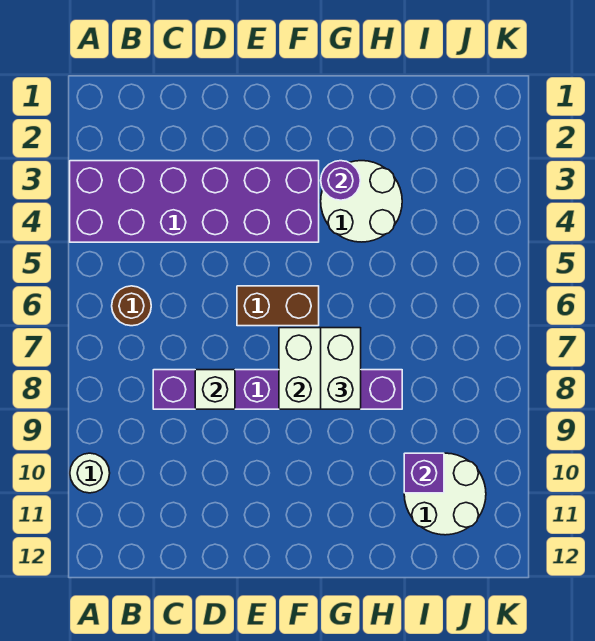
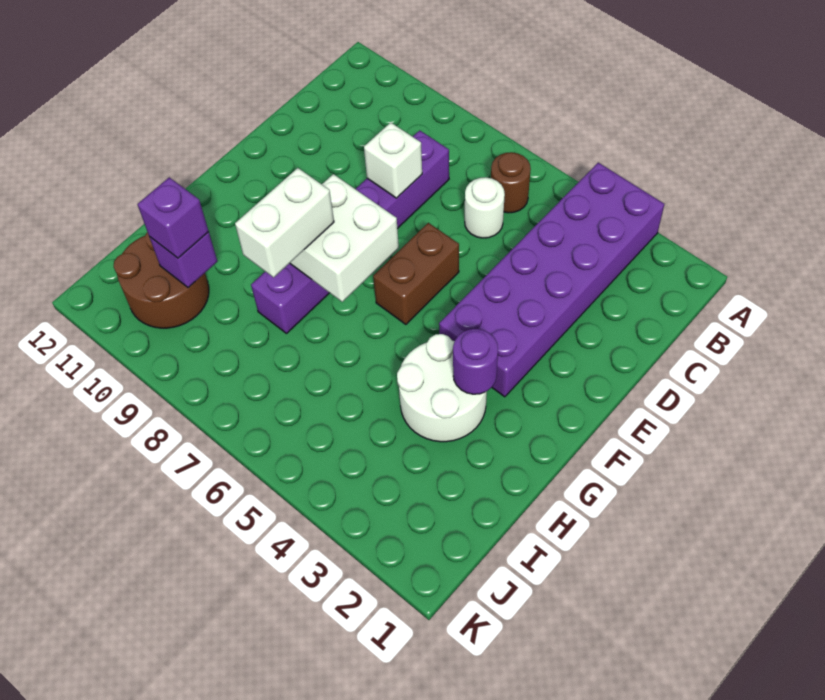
white 1x1 round brick [70,453,110,493] -> white 1x1 round brick moved to [465,177,505,238]
white 1x2 brick [321,328,361,409] -> white 1x2 brick turned to [235,168,334,277]
white 2x2 round brick [404,453,486,535] -> brown 2x2 round brick [114,232,209,328]
none -> purple 1x1 brick [138,177,209,258]

